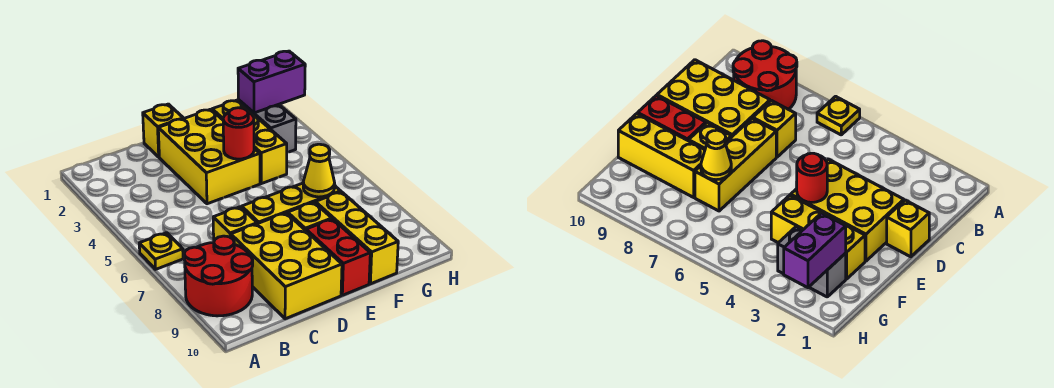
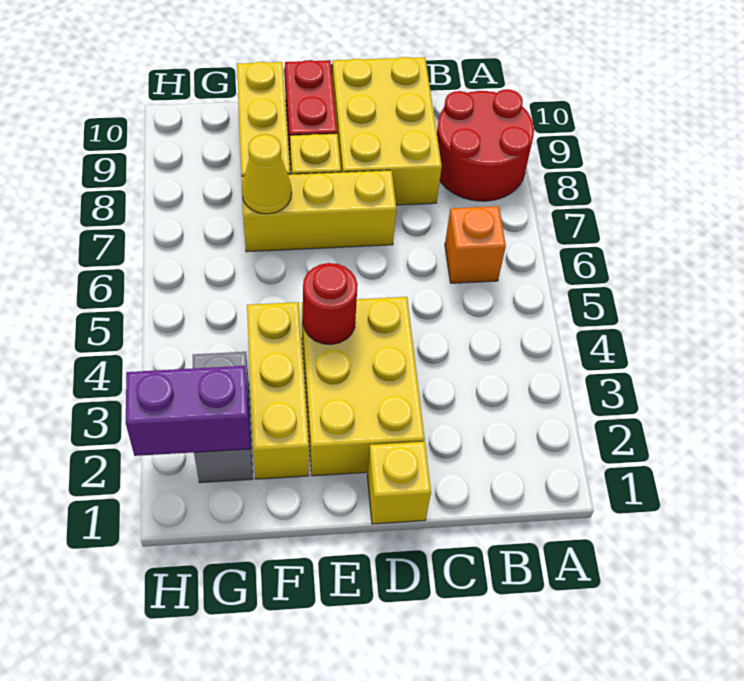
yellow 1x1 plate [139,233,183,269] -> none
none -> orange 1x1 brick [445,206,506,283]
yellow 1x1 brick [213,207,257,241] -> none

